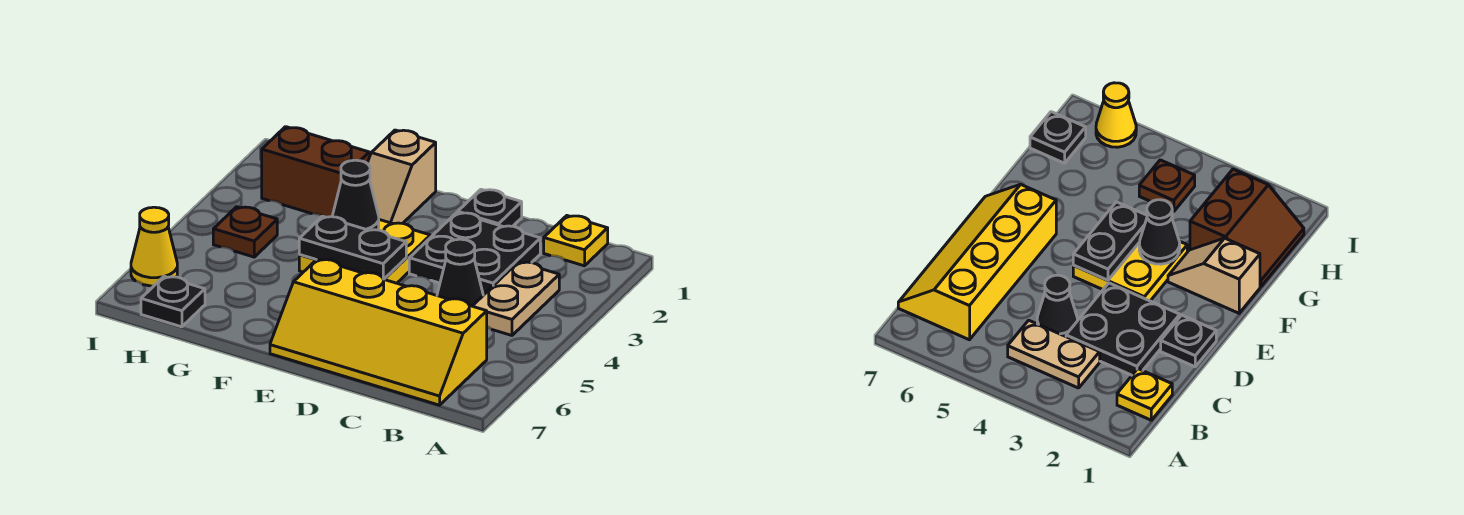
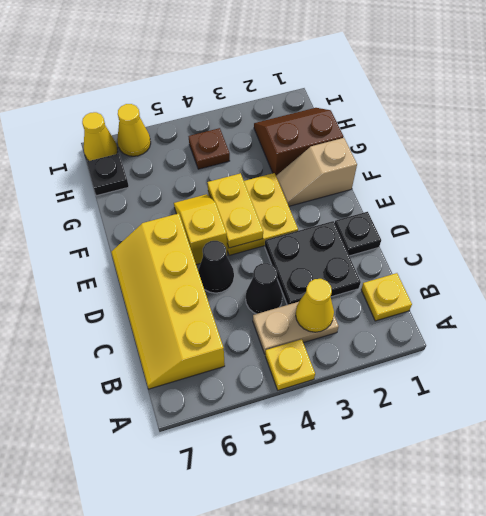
none -> yellow 1x1 plate [265,339,315,390]
none -> yellow 1x1 cone [296,279,334,332]
black 1x2 plate [299,216,406,279] -> yellow 1x2 plate [207,173,263,248]
none -> yellow 1x2 slope [174,194,227,265]
black 1x1 cone [332,160,379,230] -> black 1x1 cone moved to [198,241,234,293]
brown 2x2 slope [262,127,371,217] -> brown 2x2 slope turned to [254,108,344,176]
none -> yellow 1x1 cone [82,112,117,161]

